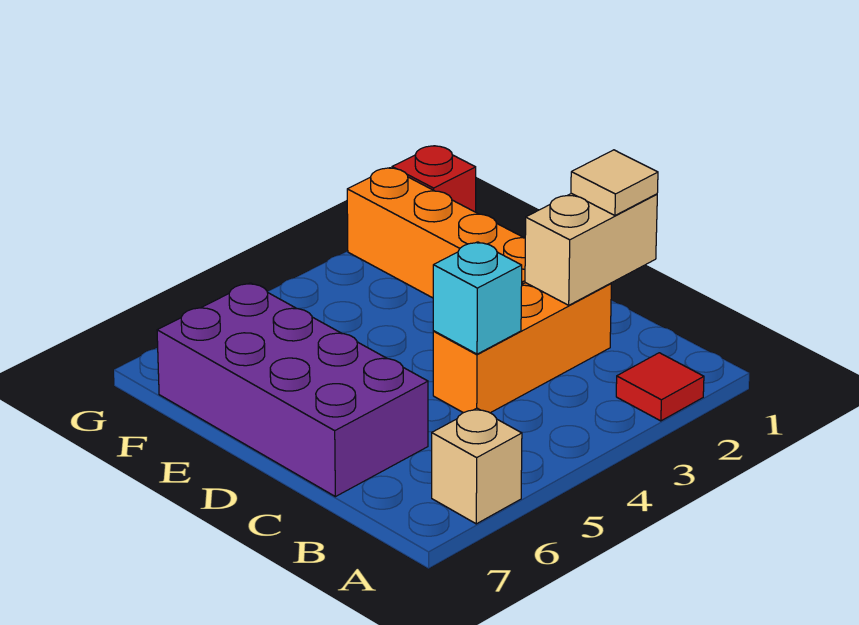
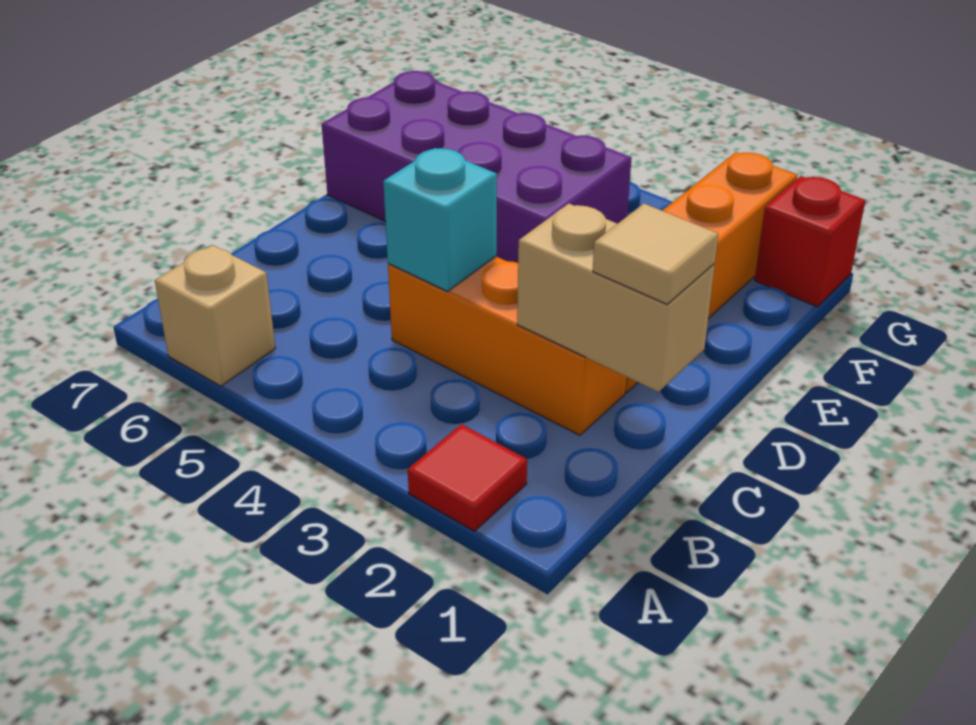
purple 2x4 brick [157,283,428,497] -> purple 2x4 brick turned to [322,71,631,263]

